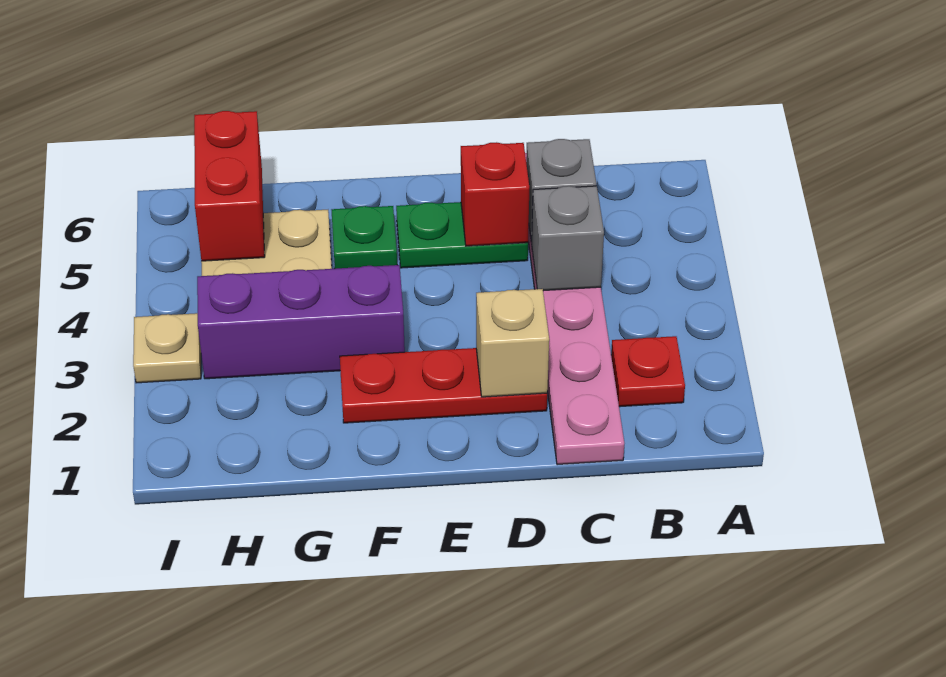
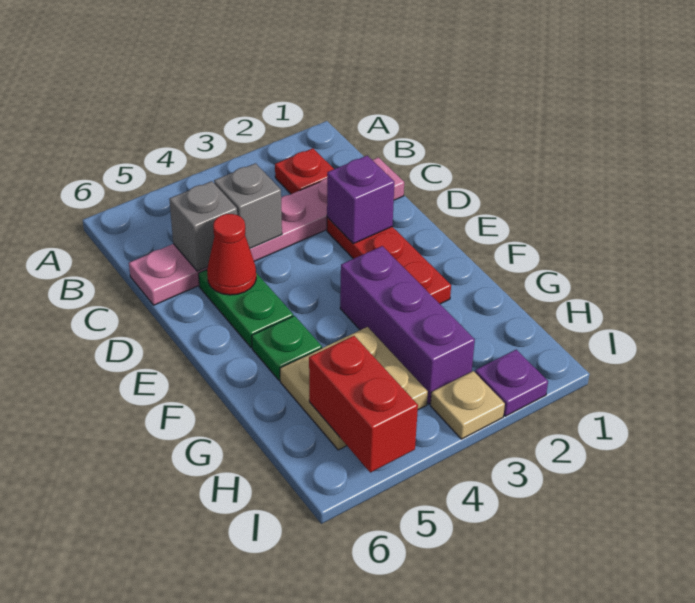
tan 1x1 brick [476,289,549,397] -> purple 1x1 brick [327,156,394,244]
red 1x1 brick [461,142,529,246] -> red 1x1 cone [207,214,256,295]
red 1x2 brick [194,111,265,261] -> red 1x2 brick turned to [309,336,418,472]
none -> purple 1x1 plate [475,350,548,416]

